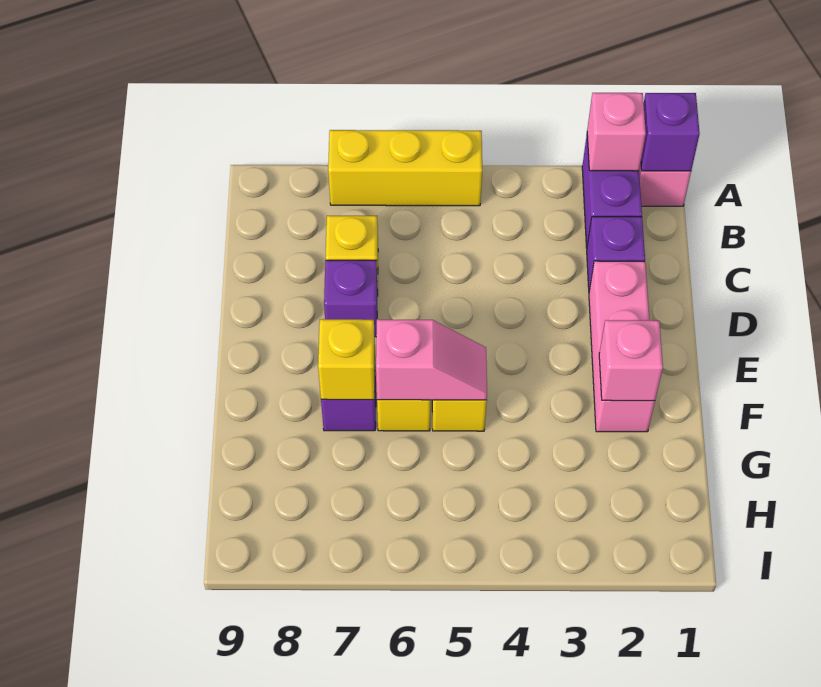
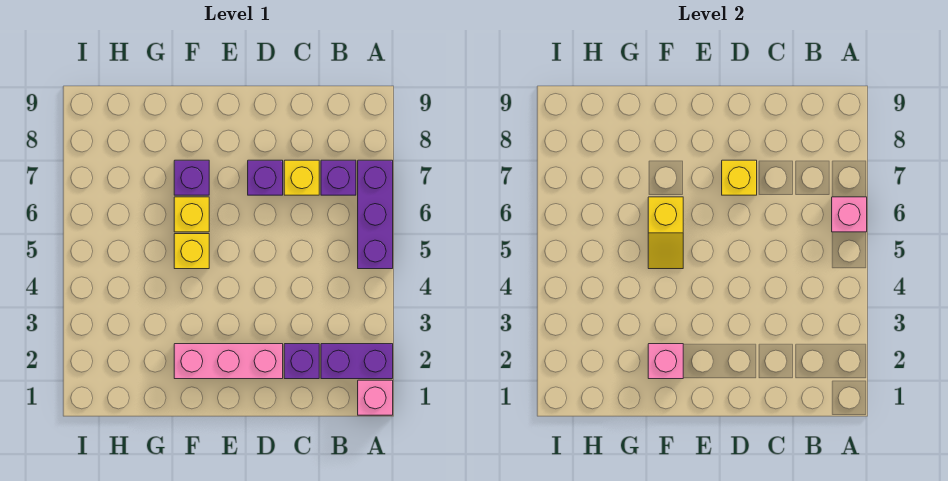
purple 1x1 brick [641,93,700,171] -> purple 1x1 brick moved to [321,160,356,195]
pink 1x1 brick [587,93,646,171] -> pink 1x1 brick moved to [832,197,867,232]
yellow 1x3 brick [328,130,482,206] -> purple 1x3 brick [358,160,393,269]
pink 1x2 slope [376,320,487,400] -> yellow 1x2 slope [648,197,683,269]
yellow 1x1 brick [318,319,375,400] -> yellow 1x1 brick moved to [722,160,757,195]

